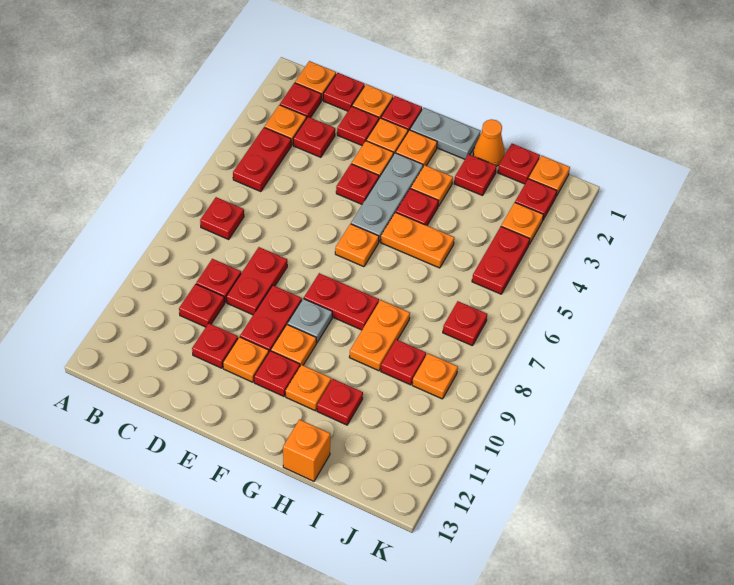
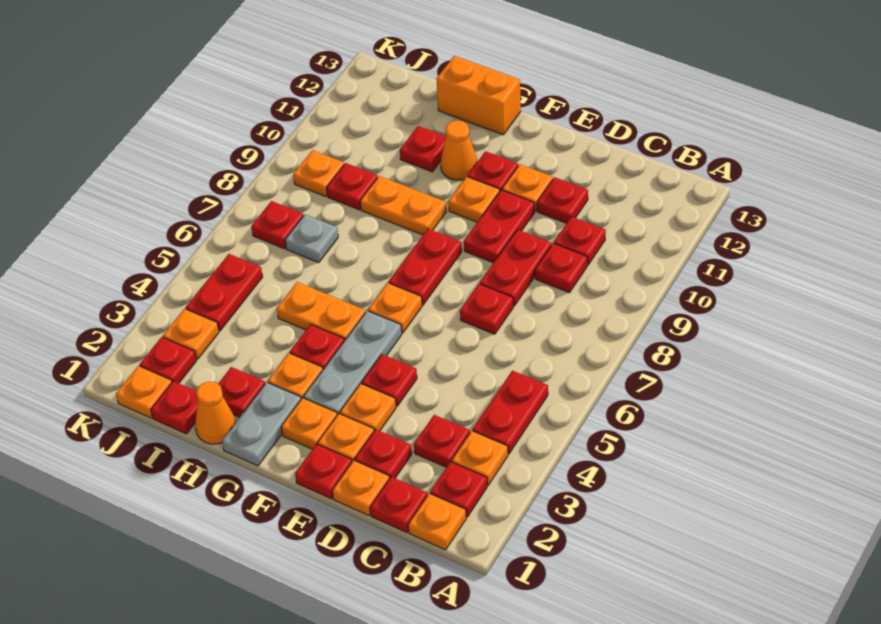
red 1x1 plate [200,197,244,239] -> red 1x1 plate moved to [460,284,513,334]
grey 1x2 plate [410,108,481,159] -> grey 1x2 plate turned to [222,382,301,466]
red 1x2 plate [304,273,379,330] -> red 1x2 plate turned to [389,229,462,305]
grey 1x1 plate [288,299,332,343] -> grey 1x1 plate moved to [285,215,338,263]
orange 1x1 plate [285,365,331,411] -> orange 1x1 cone [441,120,477,180]
orange 1x2 plate [349,300,410,371] -> orange 1x2 plate turned to [360,176,446,235]
orange 1x1 brick [283,420,330,481] -> orange 1x2 brick [436,56,521,135]

